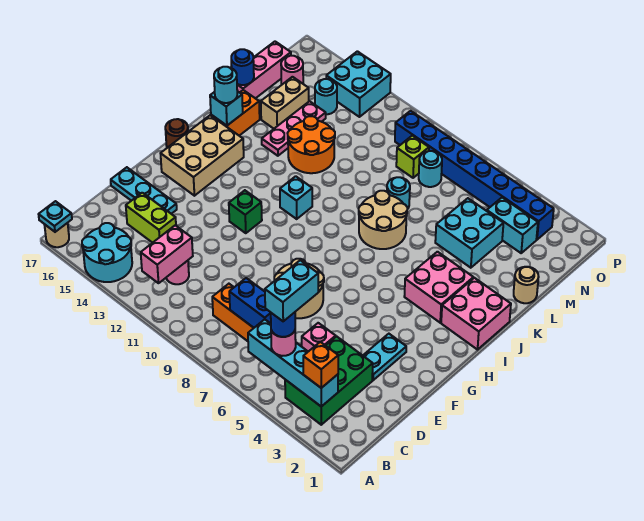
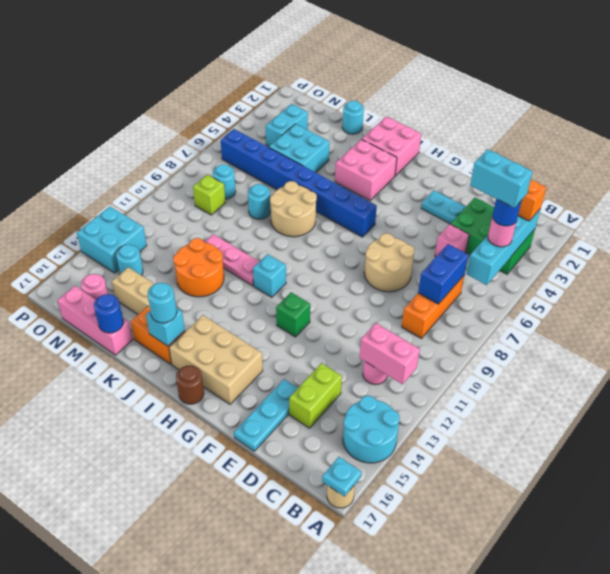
pink 1x3 plate [262,101,326,156] -> pink 1x3 plate moved to [205,234,259,286]
tan 1x1 round brick [514,267,539,303] -> cyan 1x1 round brick [343,101,364,134]
blue 1x8 brick [395,111,554,240] -> blue 1x8 brick turned to [221,129,377,237]

